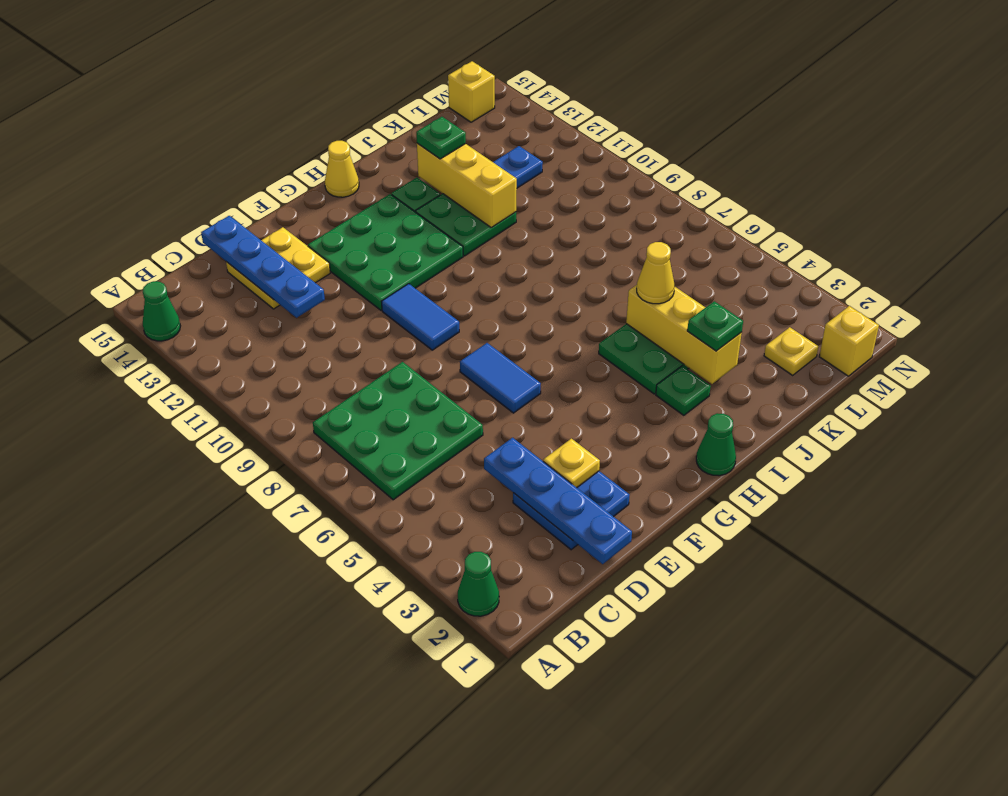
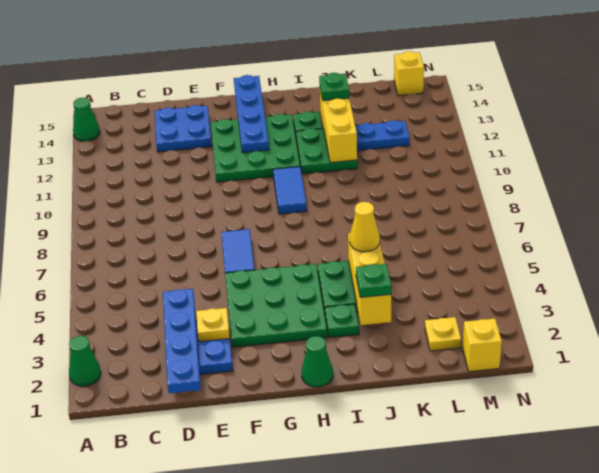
green 3x3 plate [313,362,483,500] -> green 3x3 plate moved to [225,264,327,347]
blue 1x4 plate [201,216,325,318] -> blue 1x4 plate moved to [234,75,269,153]
yellow 2x2 plate [226,227,330,309] -> blue 2x2 plate [155,105,212,152]
blue 1x2 tile [382,284,459,350] -> blue 1x2 tile moved to [273,167,307,214]
yellow 1x1 cone [325,141,359,197] -> none

